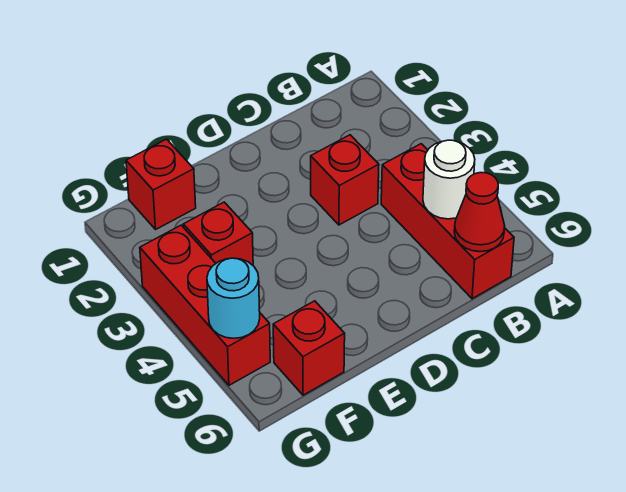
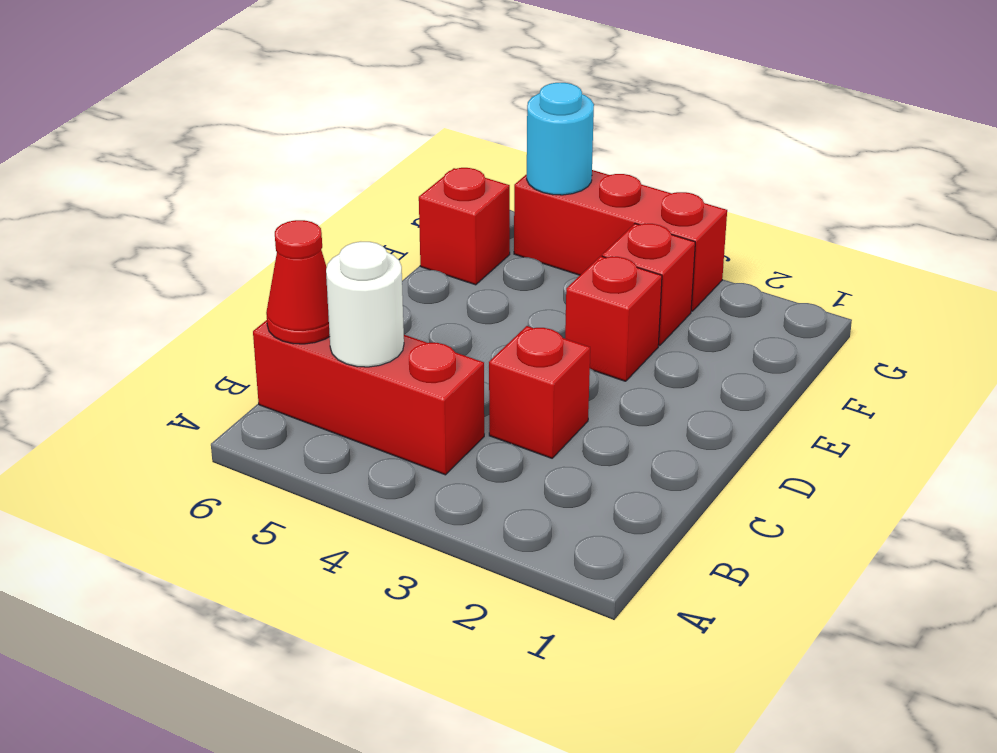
red 1x1 brick [126,139,196,229] -> red 1x1 brick moved to [565,256,662,381]

